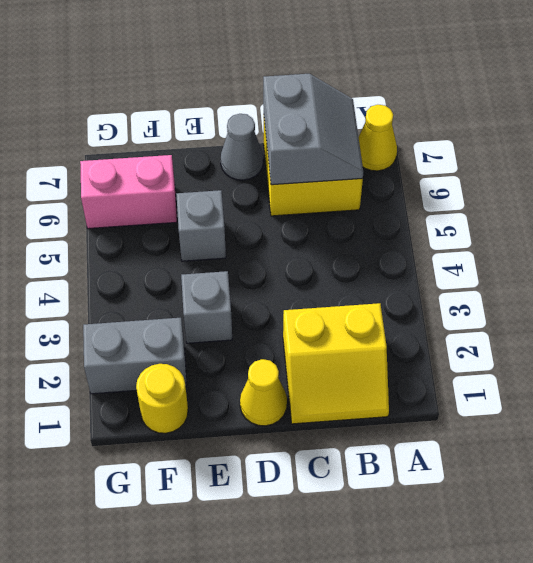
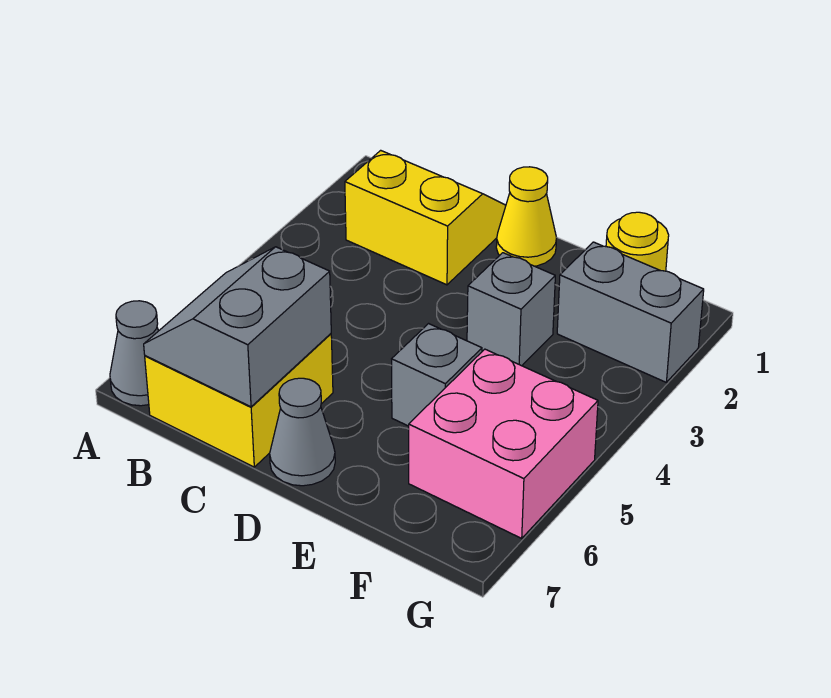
yellow 1x1 cone [358,105,397,171] -> grey 1x1 cone [110,301,158,406]
pink 1x2 brick [80,155,177,229] -> pink 2x2 brick [409,349,598,538]

